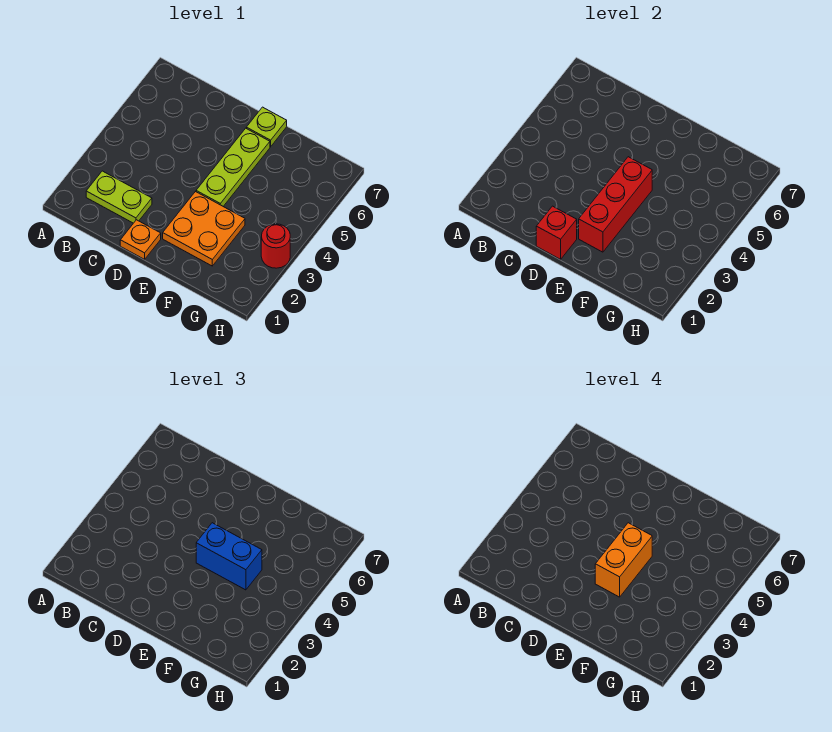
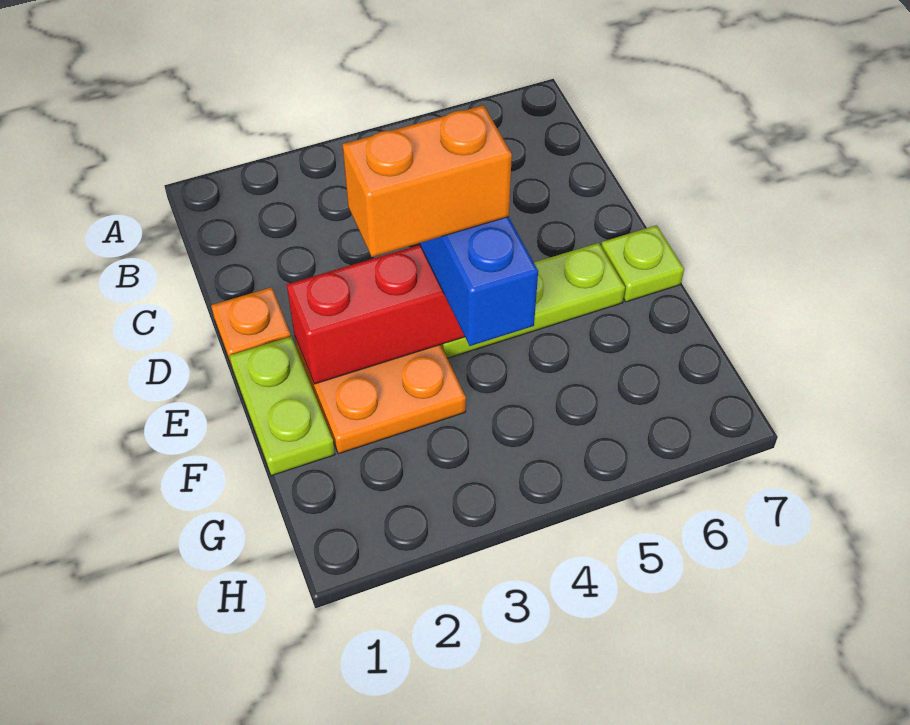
lime 1x2 plate [86,171,152,223] -> lime 1x2 plate moved to [229,337,335,476]
red 1x1 brick [536,206,577,259] -> none
red 1x1 round brick [261,224,290,268] -> none

